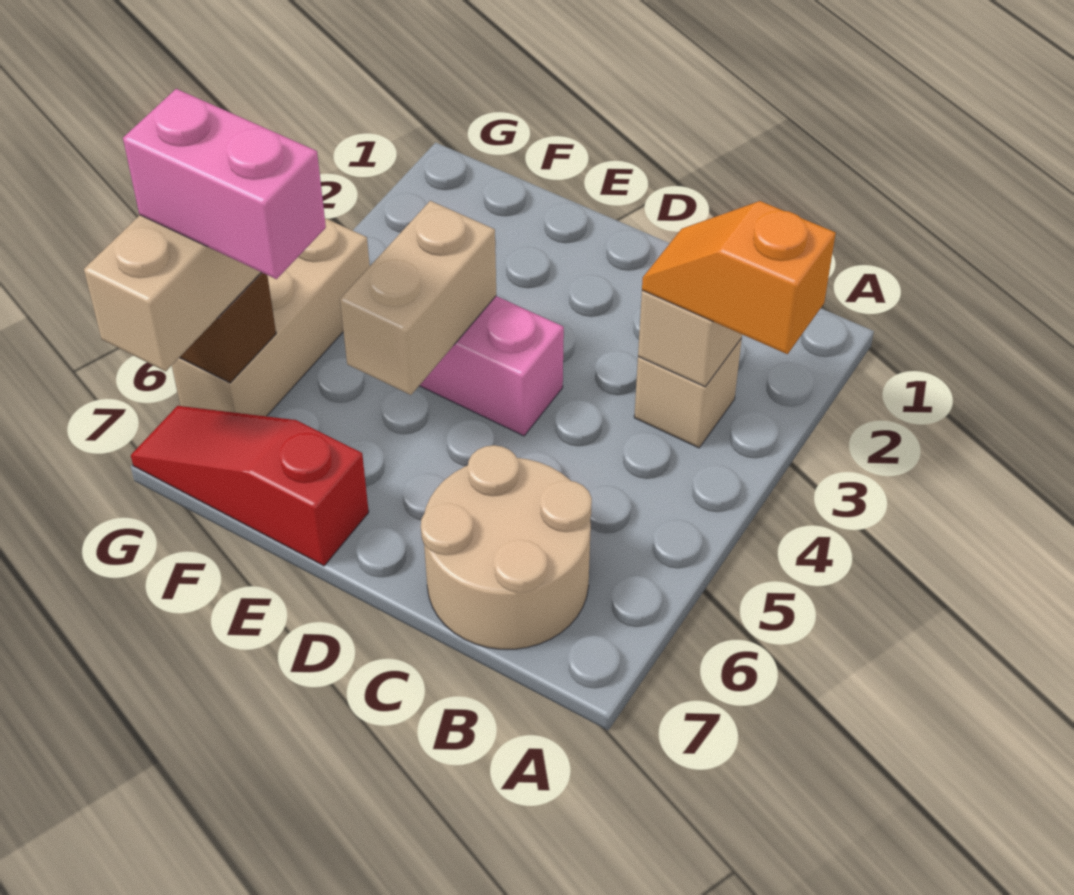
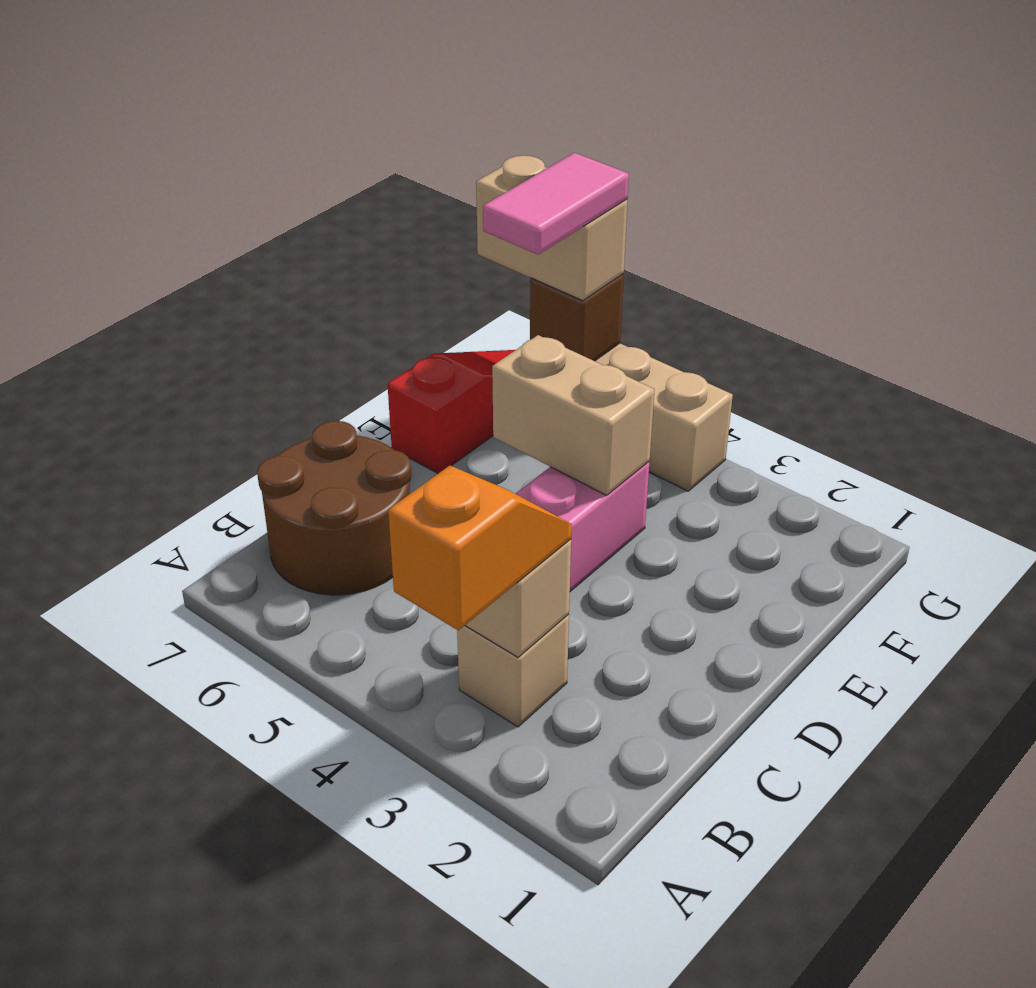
tan 2x2 round brick [421,445,592,649] -> brown 2x2 round brick [257,421,411,595]
pink 1x2 brick [123,89,326,279] -> pink 1x2 tile [483,153,629,255]

